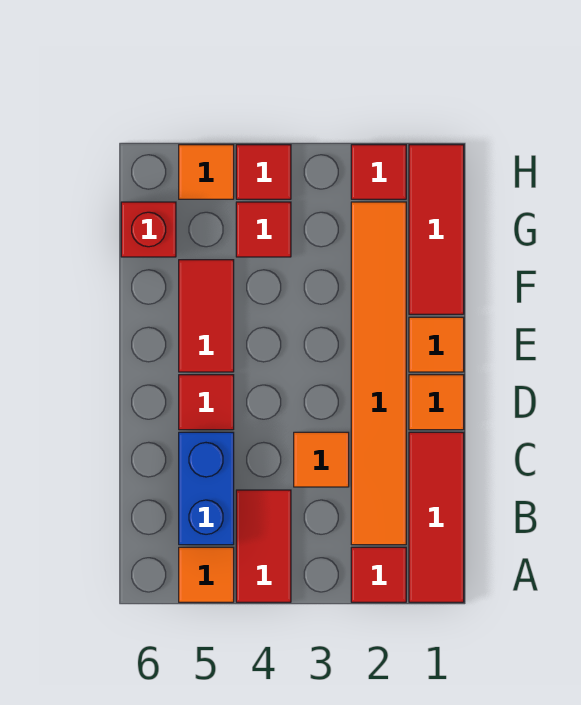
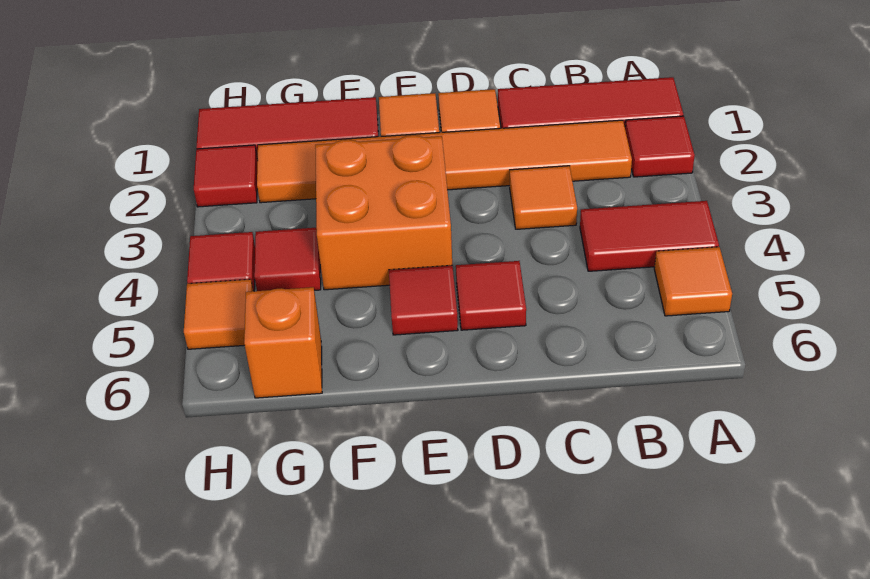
blue 1x2 brick [179,432,234,545] -> none
none -> orange 2x2 brick [315,135,452,290]
red 1x2 tile [179,260,234,372] -> red 1x1 tile [389,265,458,335]
red 1x1 brick [121,202,176,257] -> orange 1x1 brick [244,287,322,398]

